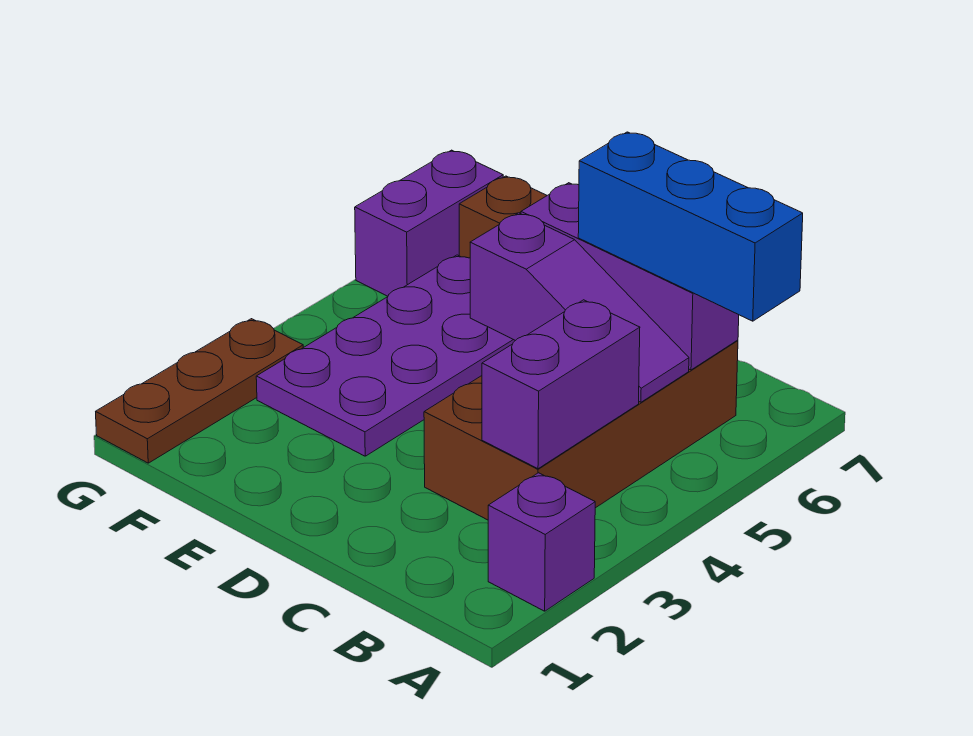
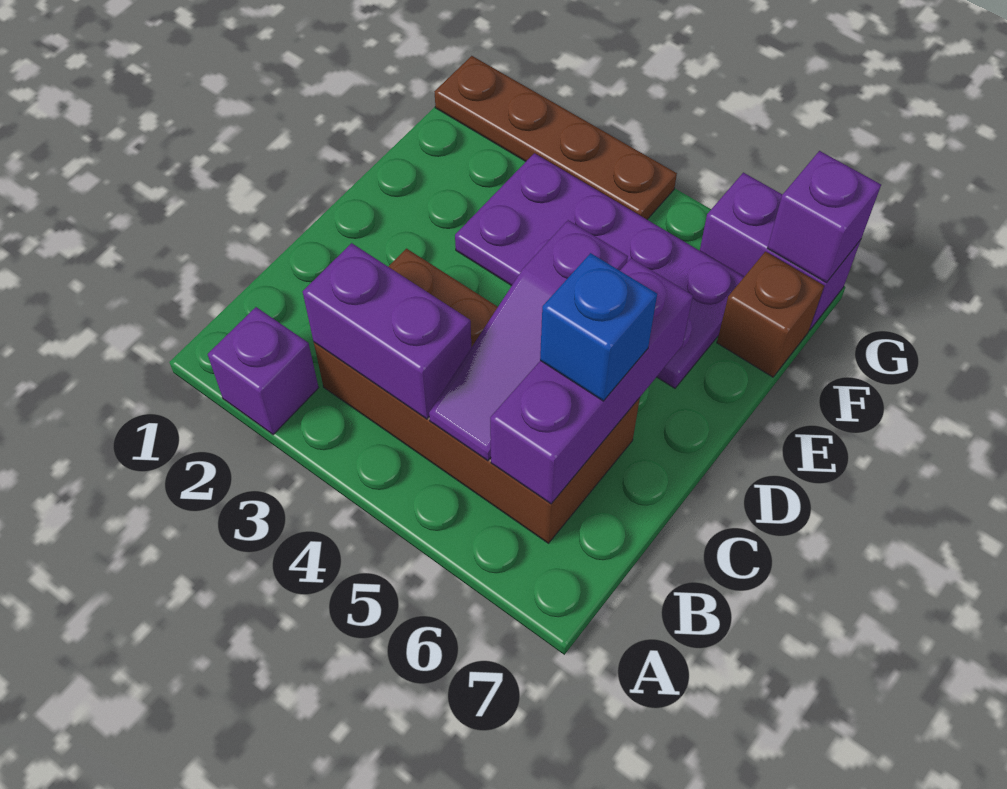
blue 1x3 brick [578,132,803,321] -> blue 1x1 brick [540,253,657,401]
brown 1x3 plate [96,319,303,463] -> brown 1x4 plate [434,56,677,219]
none -> purple 1x1 brick [767,151,881,283]

